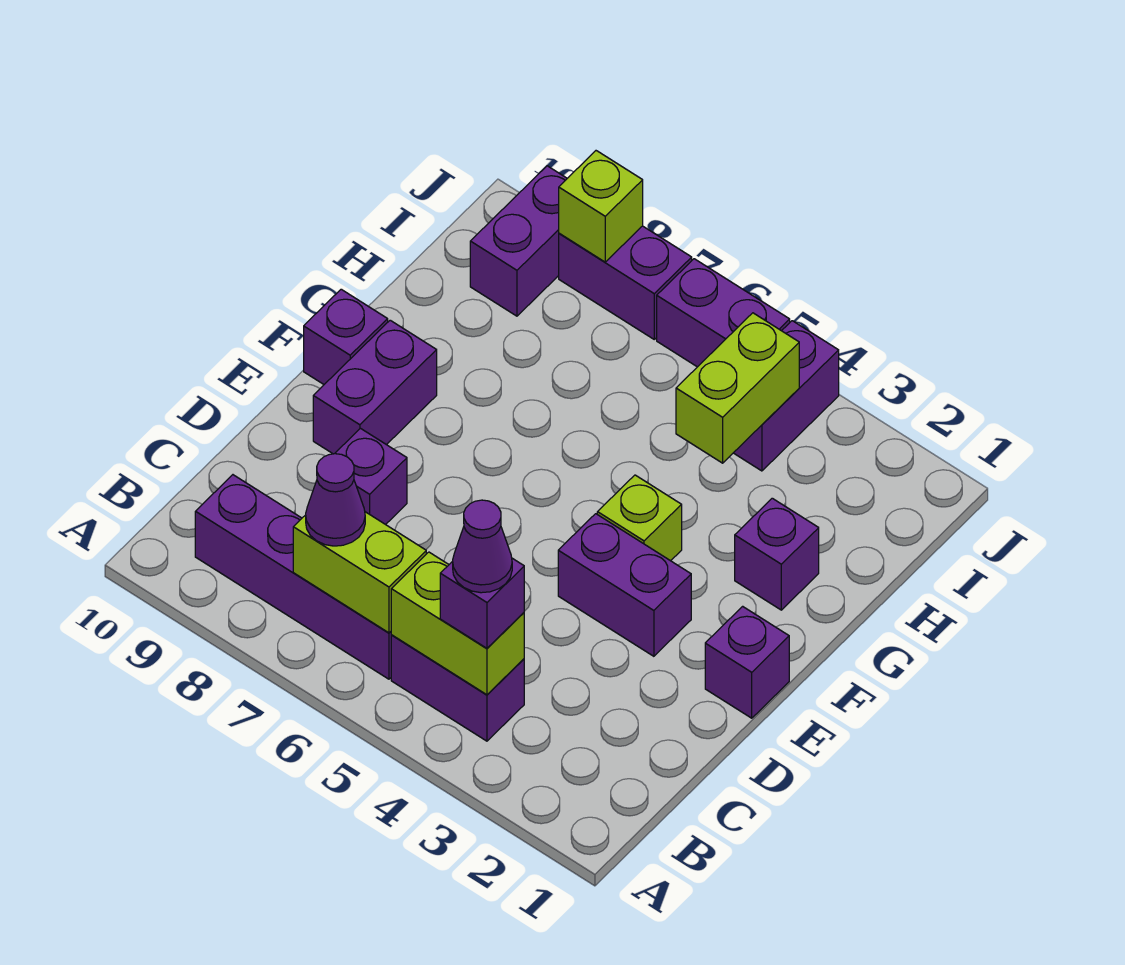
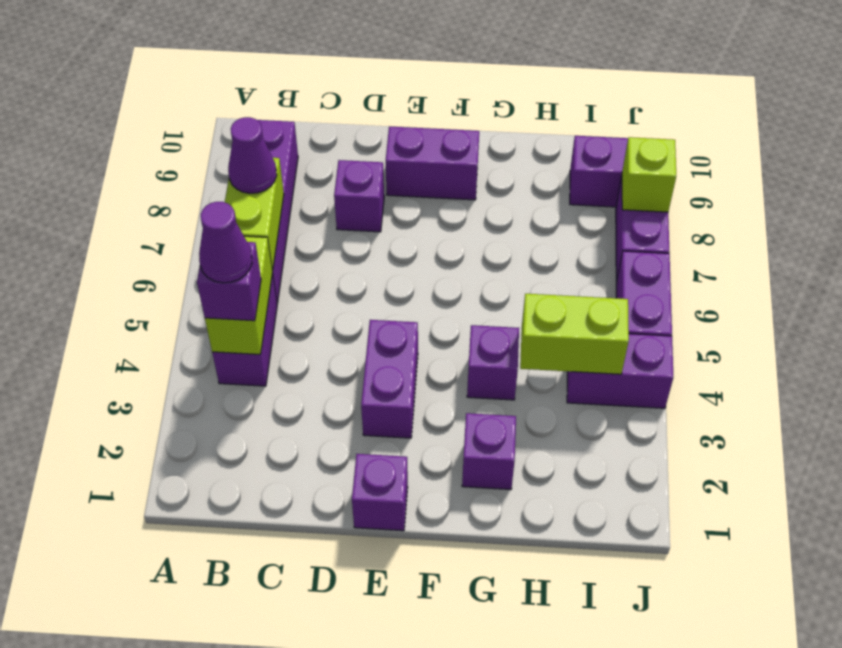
lime 1x1 brick [597,475,682,561] -> none
purple 1x1 brick [304,289,388,384] -> purple 1x1 brick moved to [467,325,519,400]

